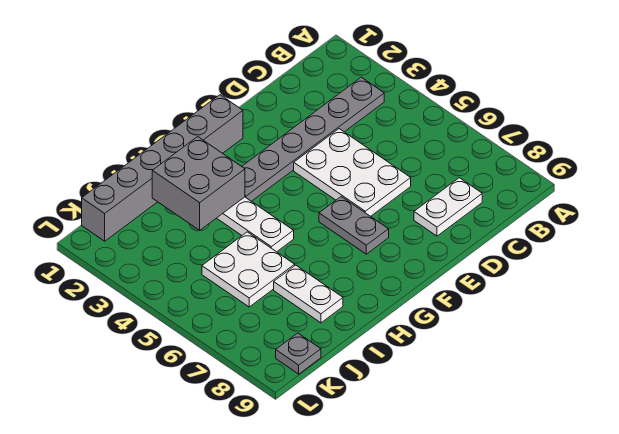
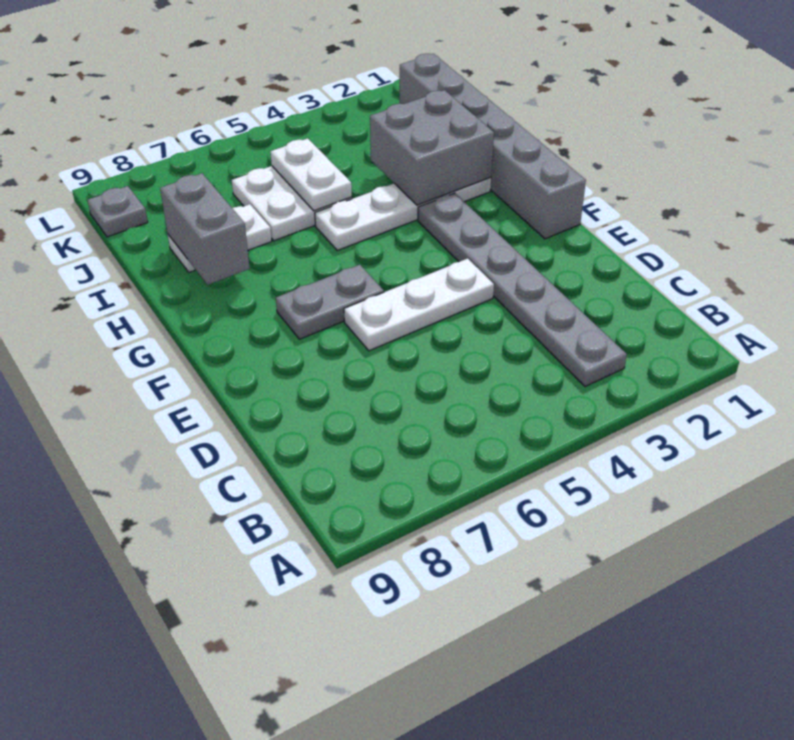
white 1x2 plate [414,178,482,236] -> white 1x2 plate moved to [270,138,352,211]
white 2x3 plate [294,129,411,216] -> white 1x3 plate [344,258,494,351]
none -> grey 1x2 brick [160,173,250,285]

